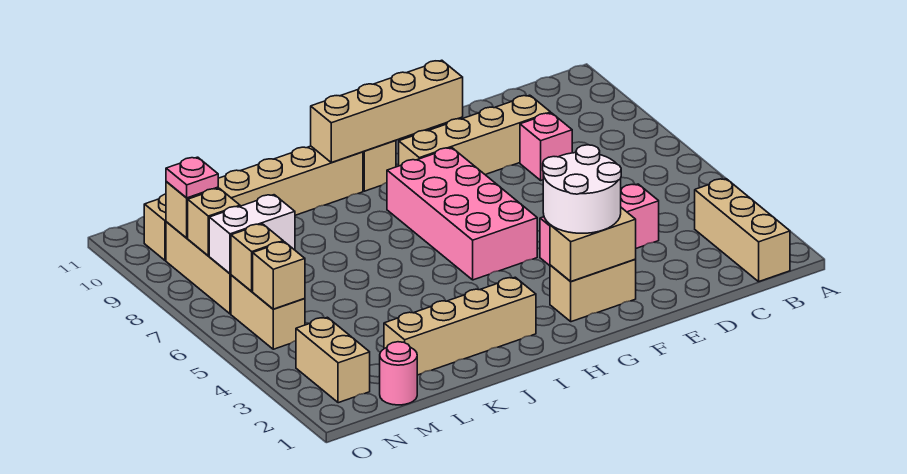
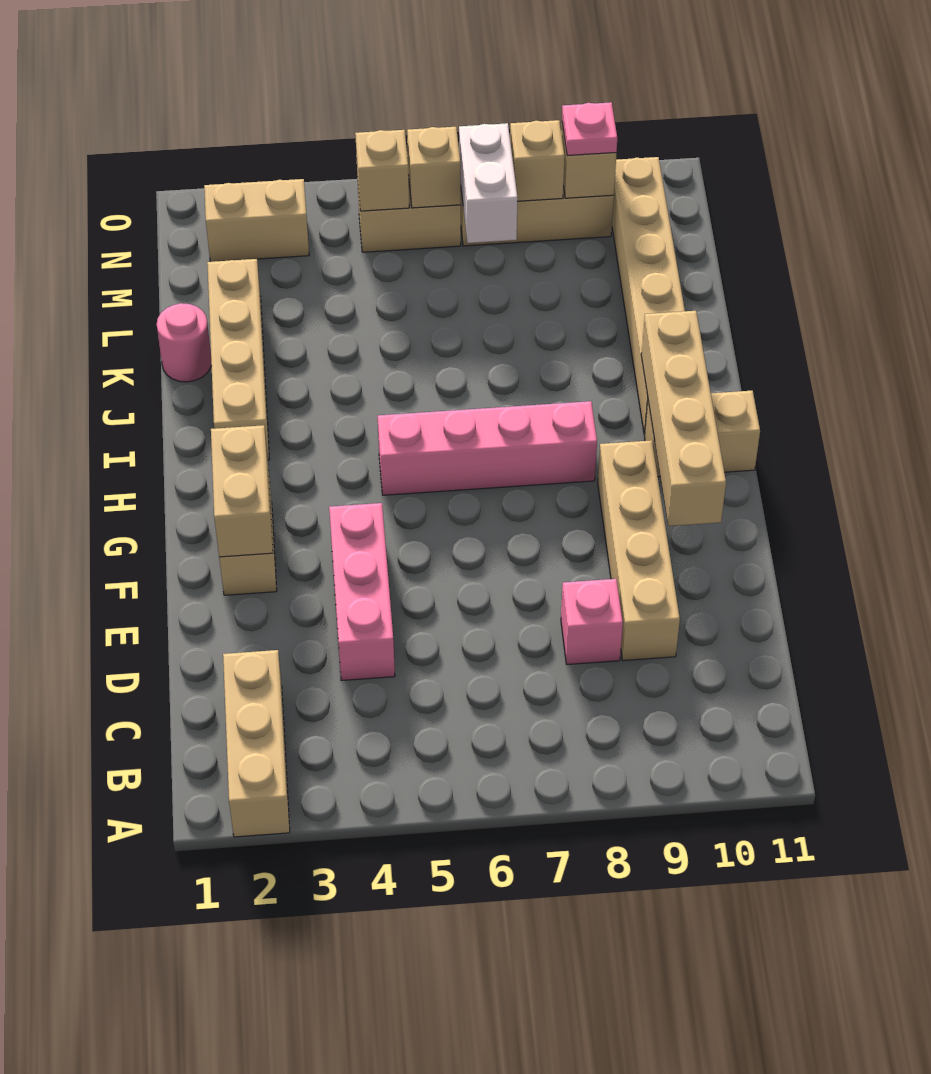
tan 1x3 brick [695,179,790,282] -> tan 1x3 brick turned to [223,650,290,837]
white 2x2 round brick [543,145,621,233] -> none
pink 2x4 brick [387,148,537,280] -> pink 1x4 brick [378,401,597,495]
pink 1x1 round brick [380,342,417,405] -> pink 1x1 round brick moved to [157,303,211,382]

